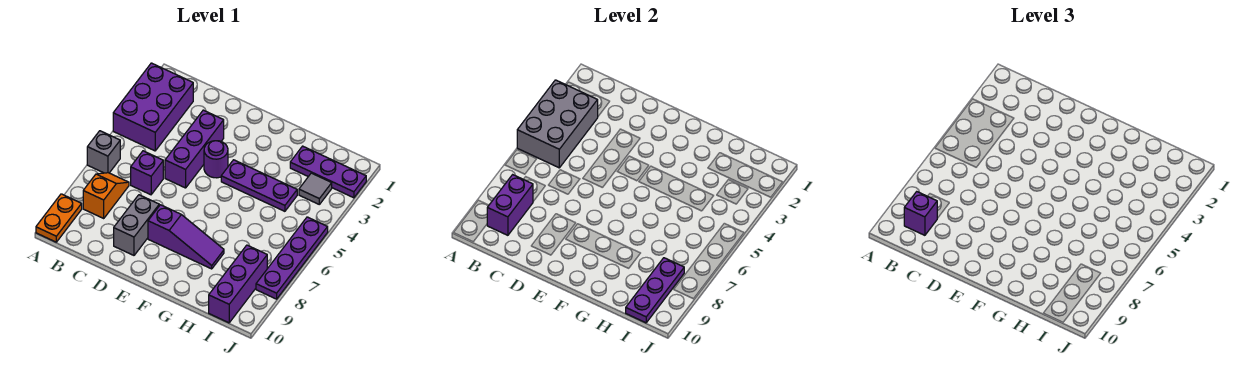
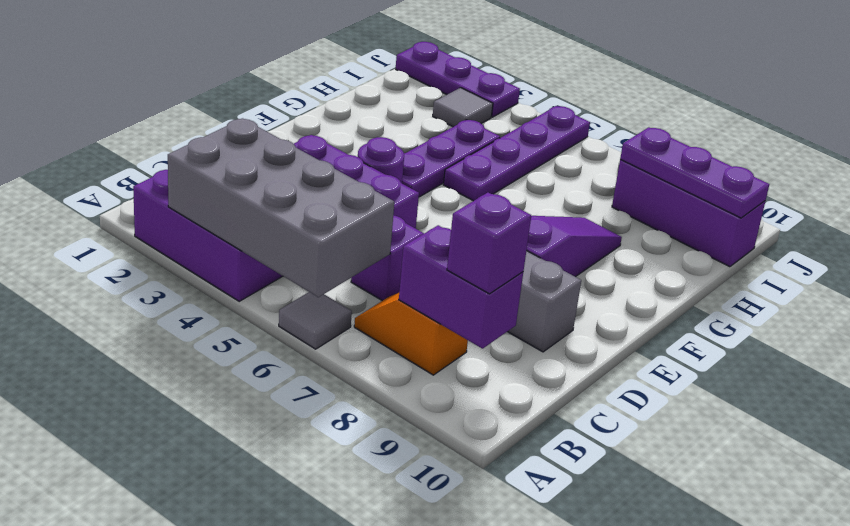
grey 2x3 brick [517,80,598,168] -> grey 2x4 brick [168,118,394,297]
grey 1x1 brick [87,131,120,173] -> grey 1x1 tile [279,292,352,349]
orange 1x2 plate [36,194,82,242] -> none
purple 1x3 plate [290,146,366,198] -> purple 1x3 plate turned to [396,42,520,117]
purple 1x4 plate [256,217,328,299] -> purple 1x4 plate turned to [443,106,590,201]

